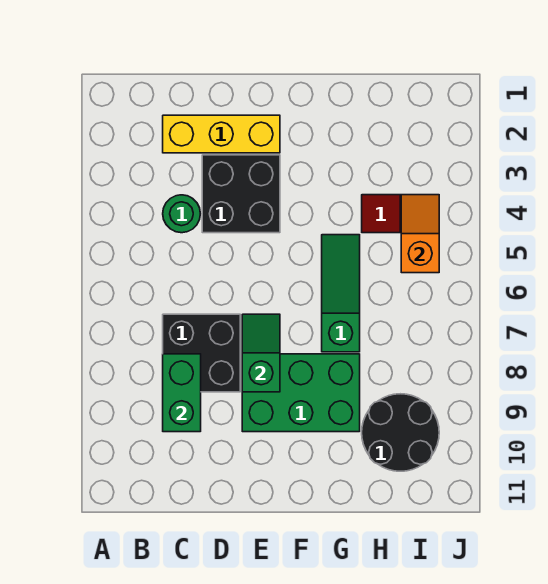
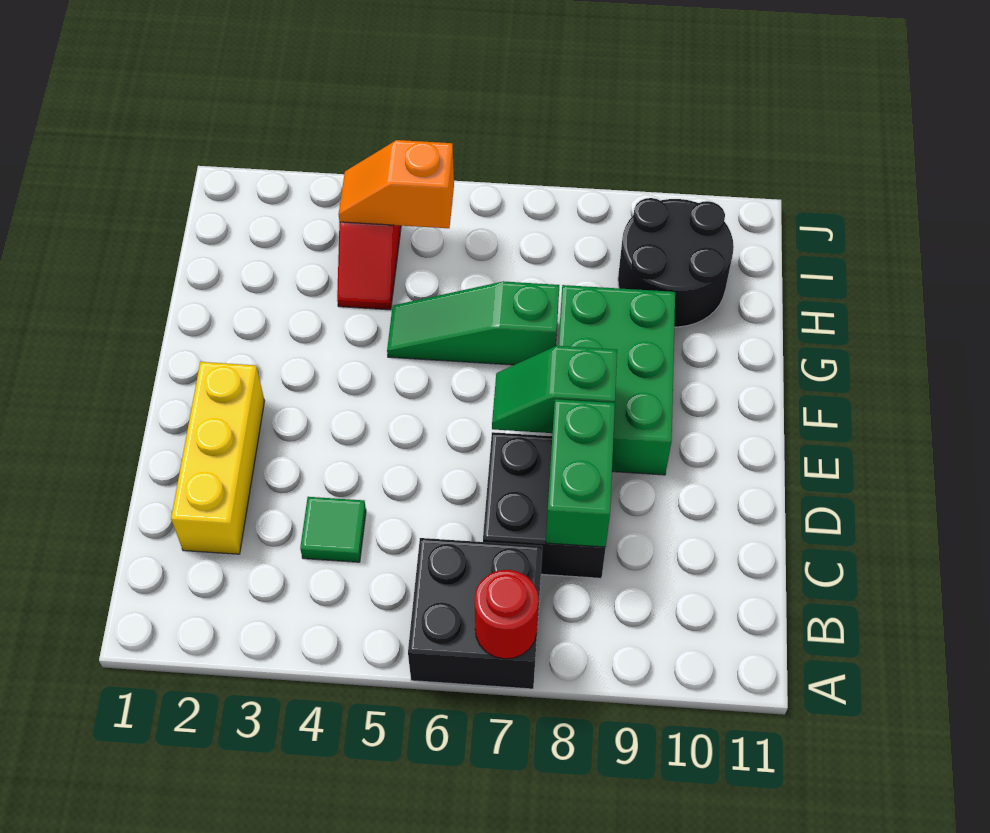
none -> red 1x1 round brick [475,570,539,659]
green 1x1 round brick [163,195,200,233] -> green 1x1 tile [300,497,366,562]
green 1x2 brick [163,354,201,432] -> green 1x2 brick turned to [546,399,615,547]
black 2x2 brick [202,155,280,233] -> black 2x2 brick moved to [408,538,542,689]

